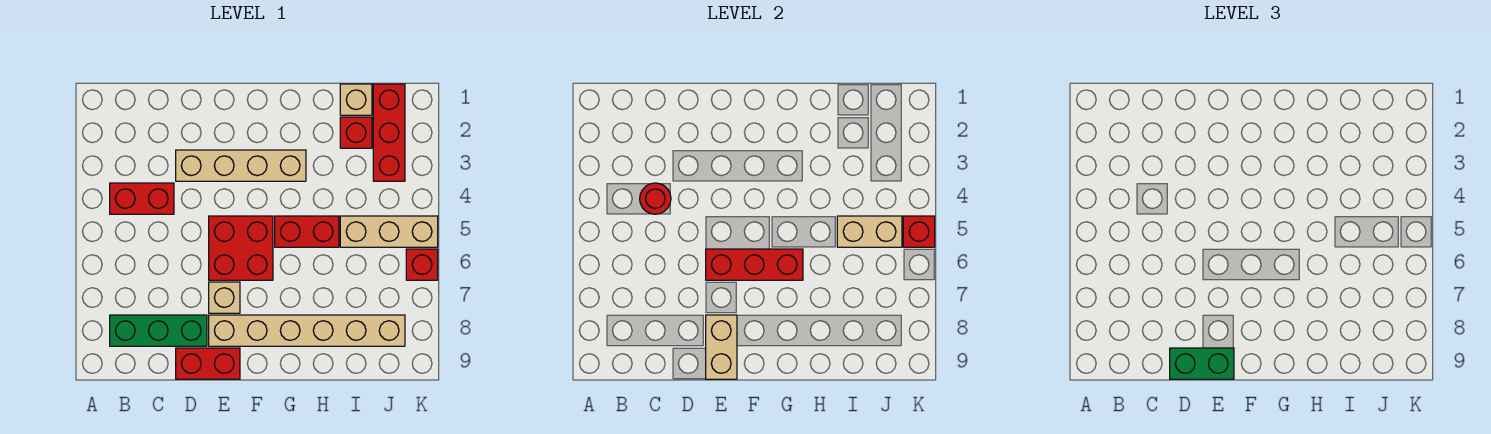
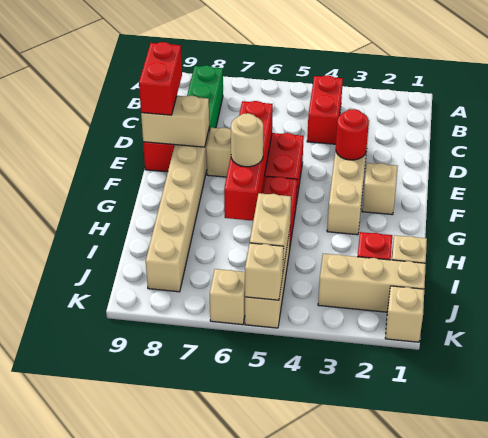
red 1x1 round brick [640,183,671,214] -> red 1x1 round brick moved to [336,109,369,160]
green 1x2 brick [1170,348,1234,379] -> red 1x2 brick [139,42,182,115]
red 1x3 brick [706,249,803,280] -> red 1x4 brick [224,101,273,221]
none -> tan 1x1 brick [362,163,398,215]
none -> tan 1x1 round brick [231,113,263,167]
red 1x3 brick [373,84,405,181] -> tan 1x3 brick [318,254,426,312]
none -> tan 1x1 brick [385,286,424,342]
red 1x1 brick [903,216,935,247] -> tan 1x1 brick [245,243,284,300]
red 1x1 brick [406,249,438,280] -> tan 1x1 brick [210,269,245,325]

